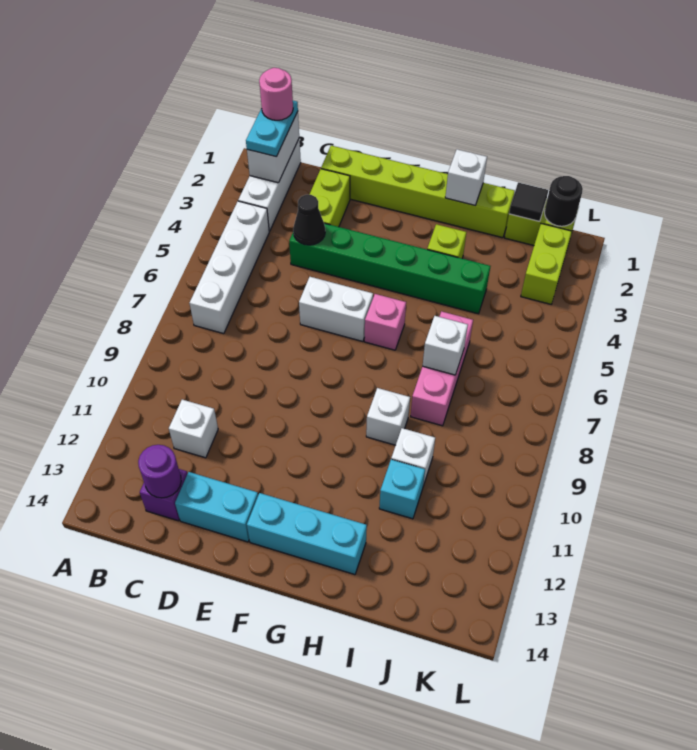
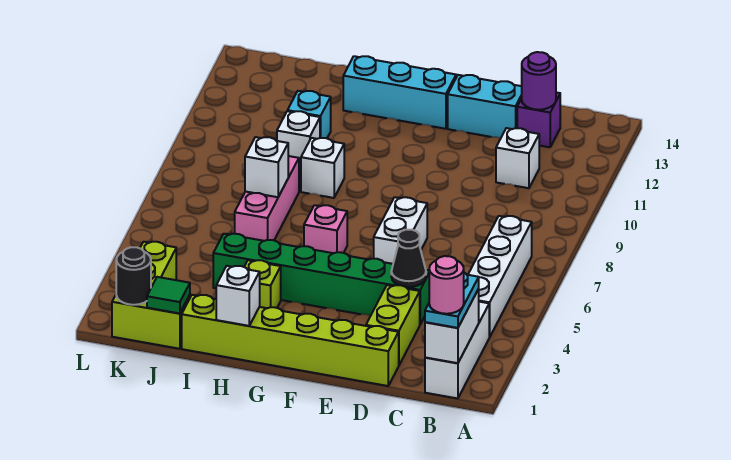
white 1x2 brick [299,277,373,342] -> white 1x2 brick turned to [374,197,427,264]
black 1x1 tile [509,182,548,221] -> green 1x1 tile [147,277,190,314]

